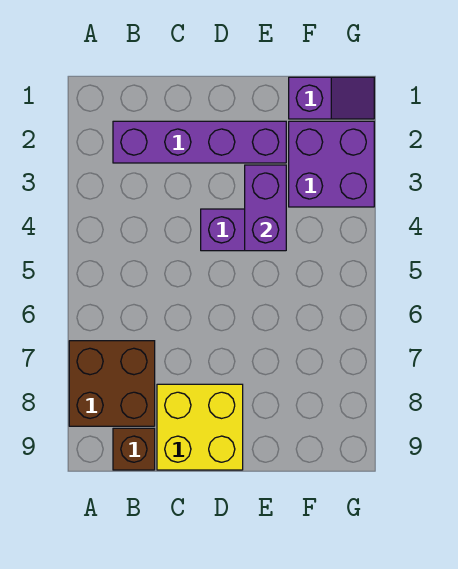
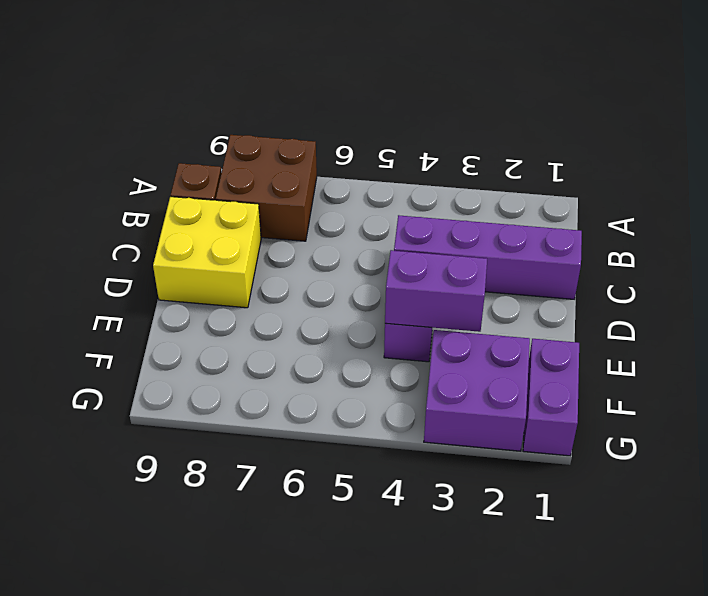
purple 1x4 brick [113,121,286,163] -> purple 1x4 brick turned to [394,215,582,299]
purple 1x2 slope [289,77,374,119] -> purple 1x2 brick [523,339,579,456]

